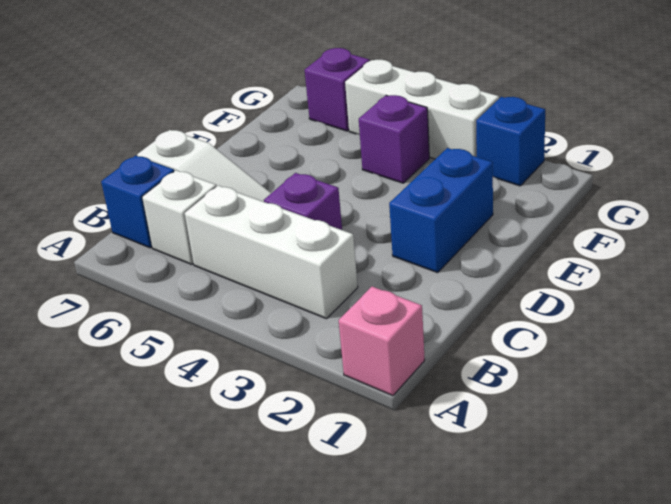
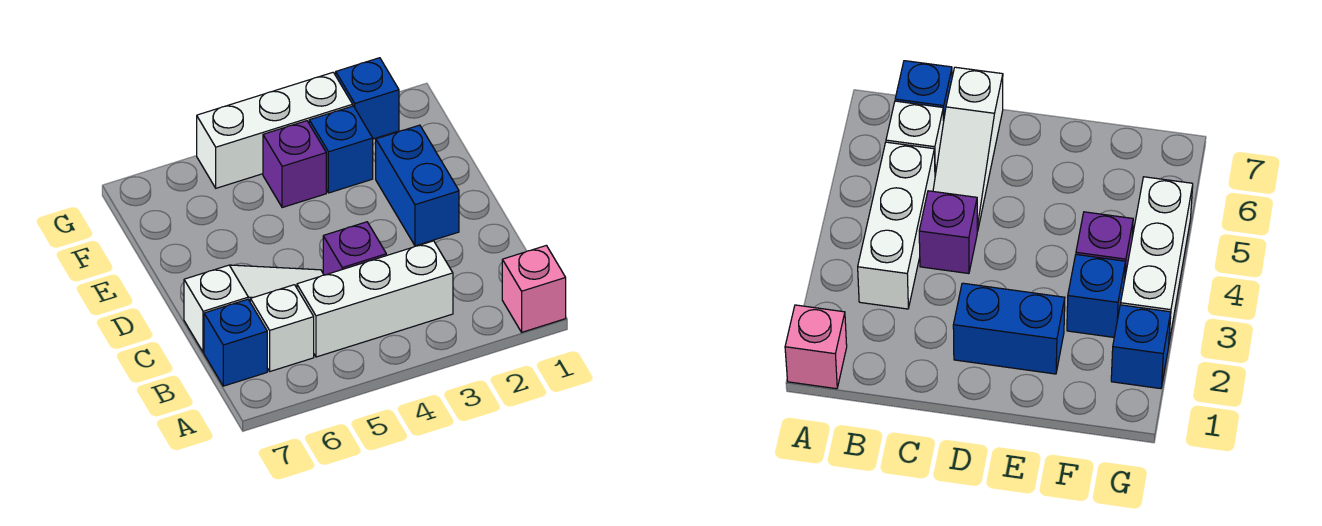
none -> blue 1x1 brick [309,106,373,193]
purple 1x1 brick [305,48,370,131] -> none

